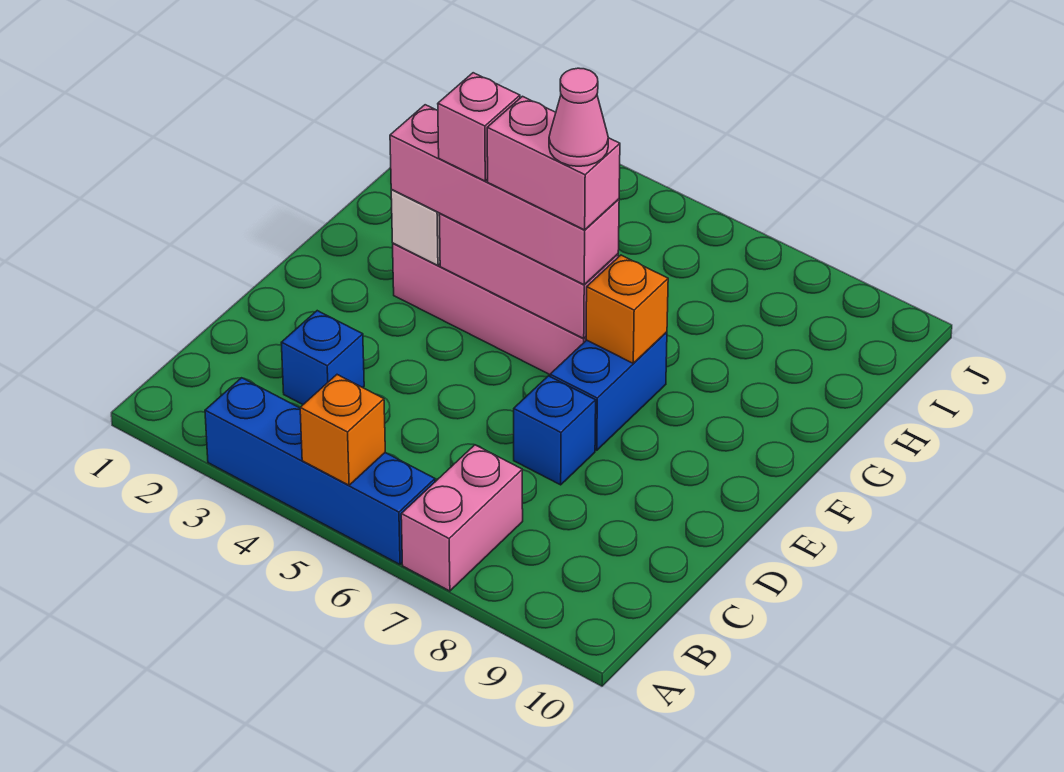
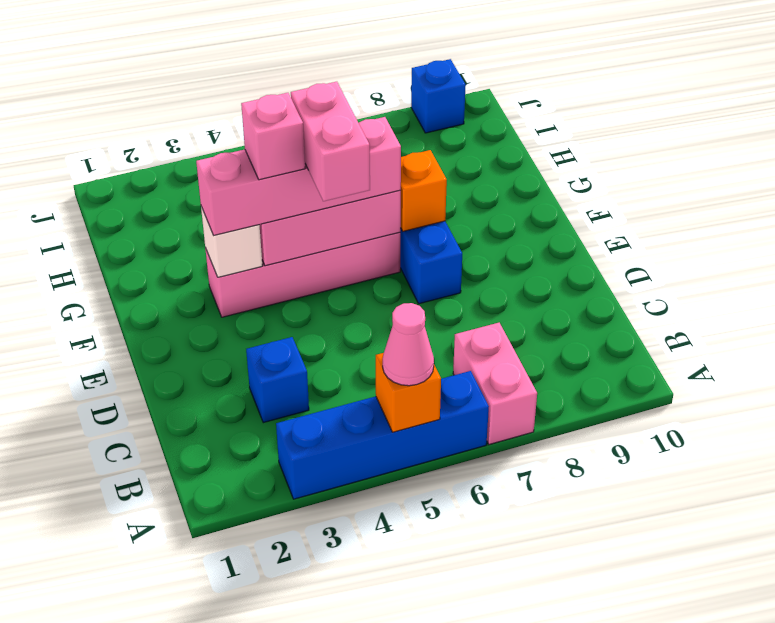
blue 1x1 brick [514,376,596,485] -> blue 1x1 brick moved to [411,59,466,133]
pink 1x2 brick [487,96,620,230] -> pink 1x2 brick turned to [291,82,370,201]
pink 1x1 cone [549,68,608,166] -> pink 1x1 cone moved to [383,303,434,386]

